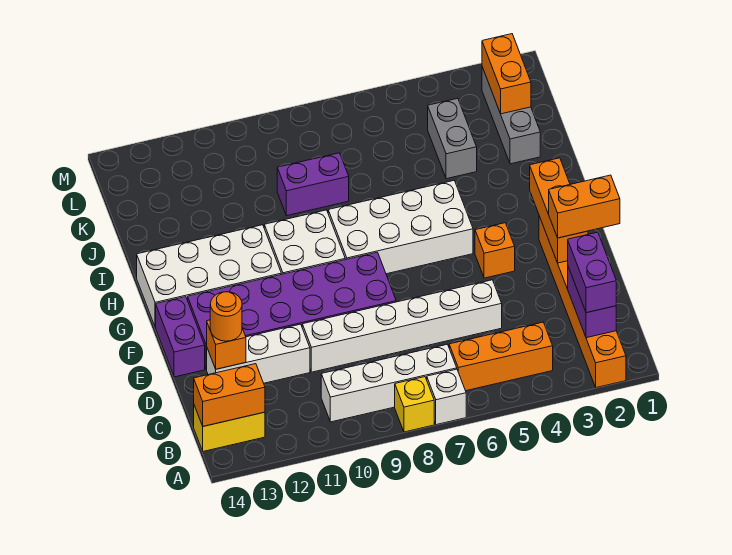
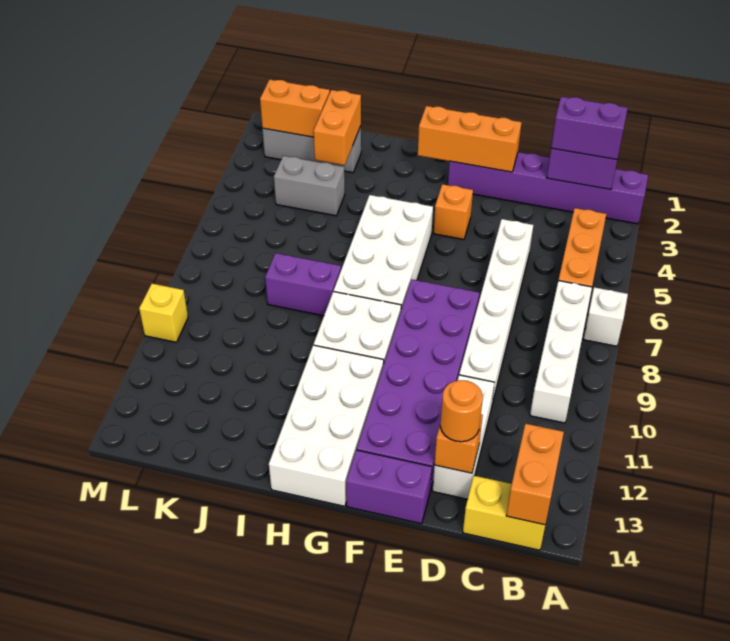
orange 1x6 brick [539,216,626,388] -> purple 1x6 brick [448,152,648,224]
yellow 1x1 brick [395,377,434,432] -> yellow 1x1 brick moved to [139,284,188,342]
yellow 1x2 brick [194,405,265,451] -> yellow 1x2 brick turned to [463,476,545,550]
orange 1x2 brick [549,175,620,238] -> orange 1x2 brick moved to [314,90,361,165]
purple 1x2 brick [277,153,349,216] -> purple 1x2 brick turned to [265,253,341,316]

